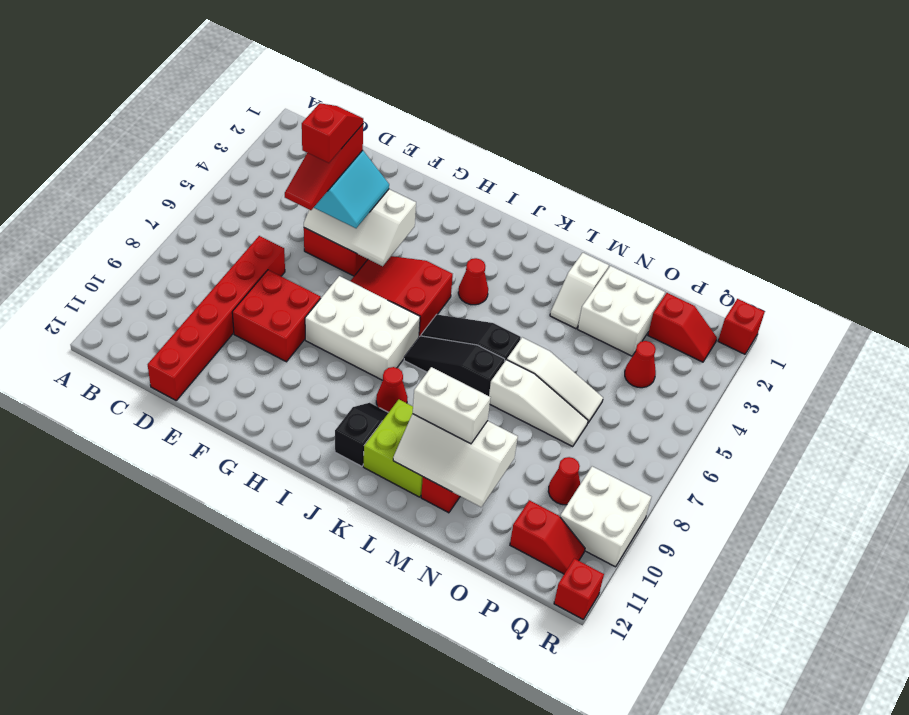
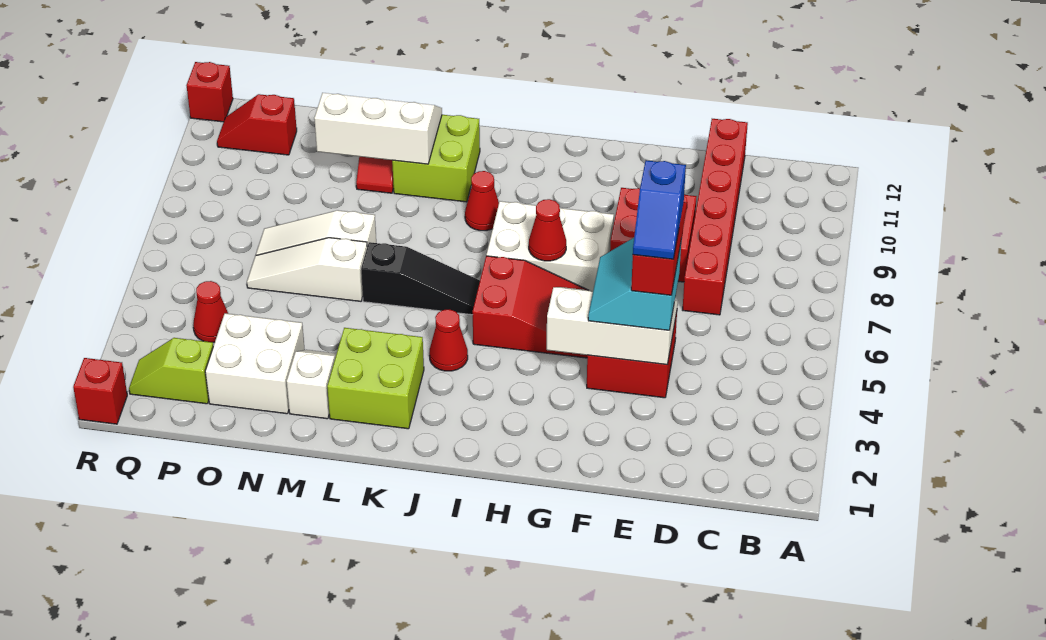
red 1x2 slope [302,103,363,163] -> blue 1x2 slope [633,160,686,259]
black 1x3 slope [404,336,505,396] -> none
black 1x2 slope [335,403,389,466] -> none
none -> lime 2x2 brick [327,328,424,429]
white 1x2 brick [413,367,491,444] -> none
red 1x2 slope [648,293,717,362] -> lime 1x2 slope [129,338,213,404]
red 1x1 cone [548,457,580,505] -> red 1x1 cone moved to [529,199,566,261]
white 2x2 brick [560,466,651,567] -> none

